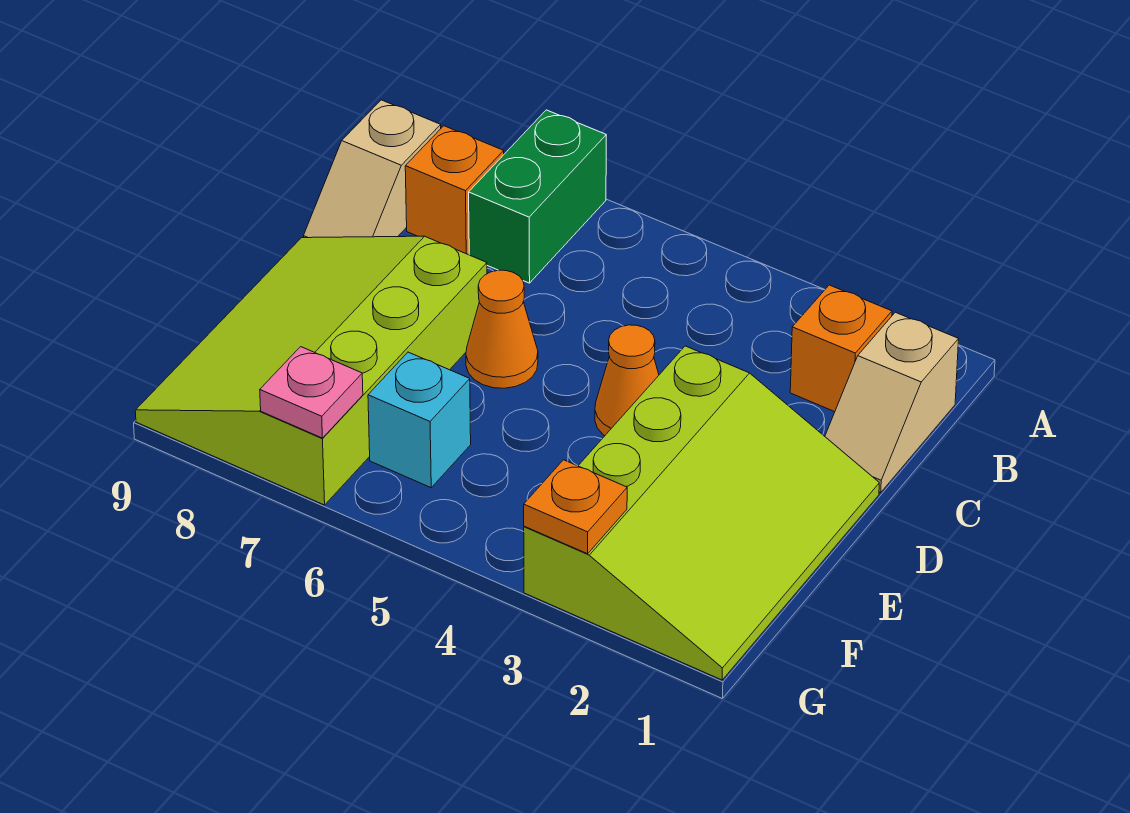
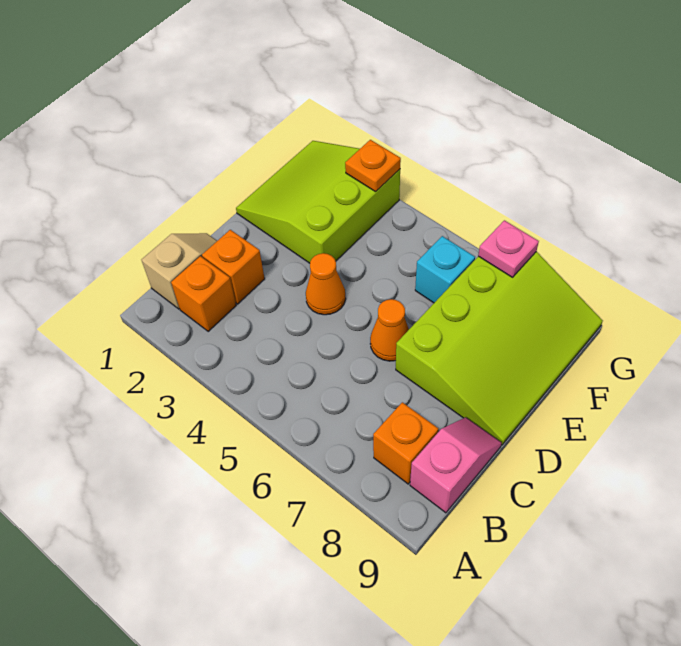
green 1x2 brick [469,110,606,283] -> none
tan 1x2 slope [304,100,441,238] -> pink 1x2 slope [410,417,502,513]
none -> orange 1x1 brick [202,230,265,304]
lime 3x4 slope [524,346,879,680] -> lime 3x3 slope [236,141,400,263]

